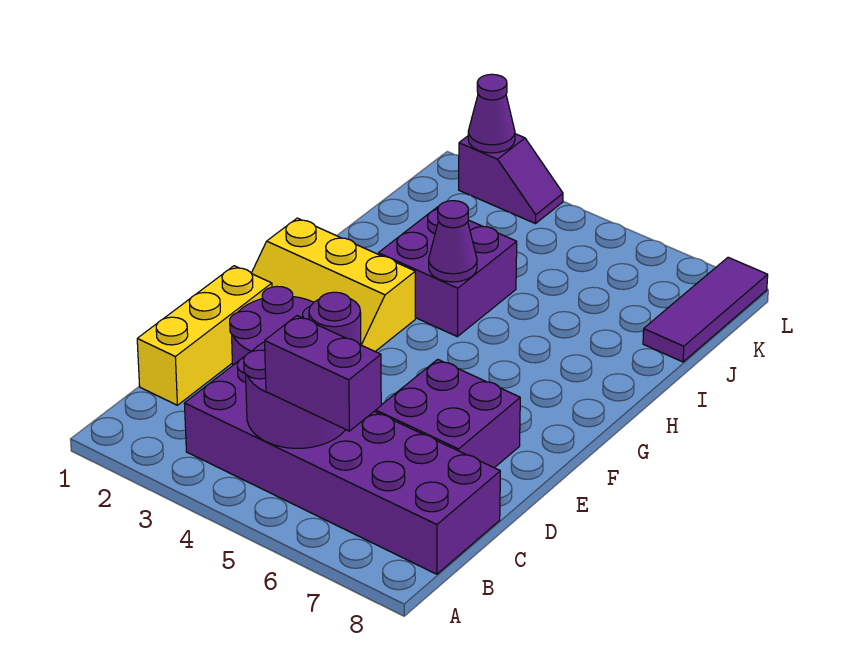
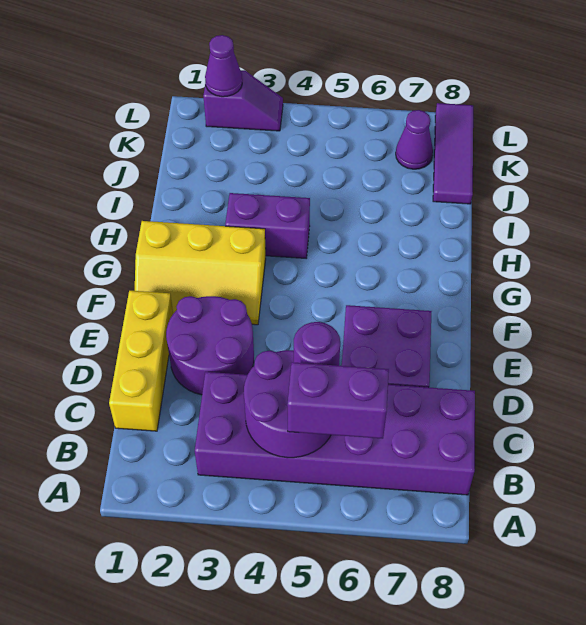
purple 2x2 brick [378,207,517,337] -> purple 1x2 brick [225,193,310,258]
purple 1x1 cone [429,201,477,282] -> purple 1x1 cone moved to [396,110,433,169]

